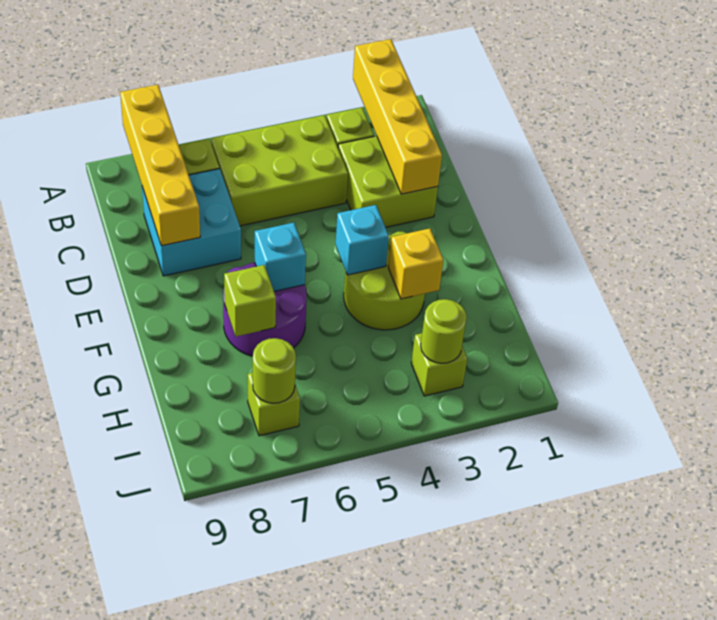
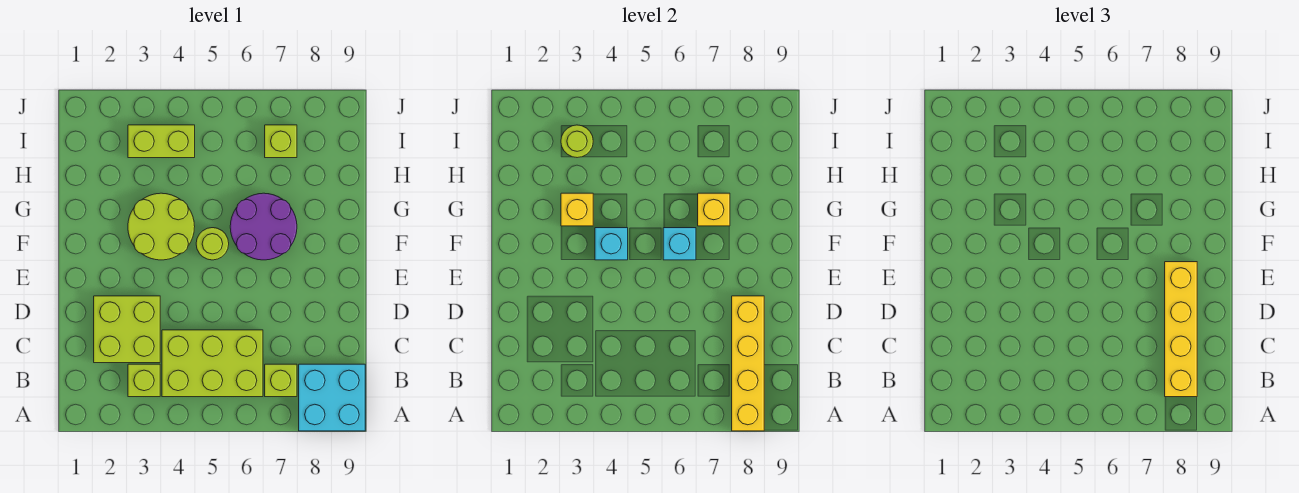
yellow 1x4 brick [353,39,442,194] -> yellow 1x4 brick moved to [1165,262,1197,397]
cyan 2x2 brick [142,169,241,276] -> cyan 2x2 brick moved to [299,364,365,431]
lime 1x1 brick [224,265,276,336] -> yellow 1x1 brick [698,193,730,226]
lime 1x1 brick [411,333,467,396] -> lime 1x2 brick [128,125,195,158]
lime 1x1 round brick [253,338,296,403] -> lime 1x1 round brick moved to [196,228,229,260]

